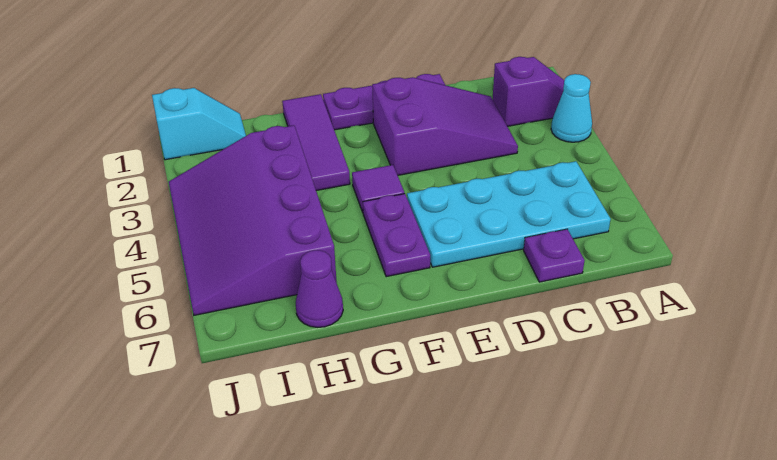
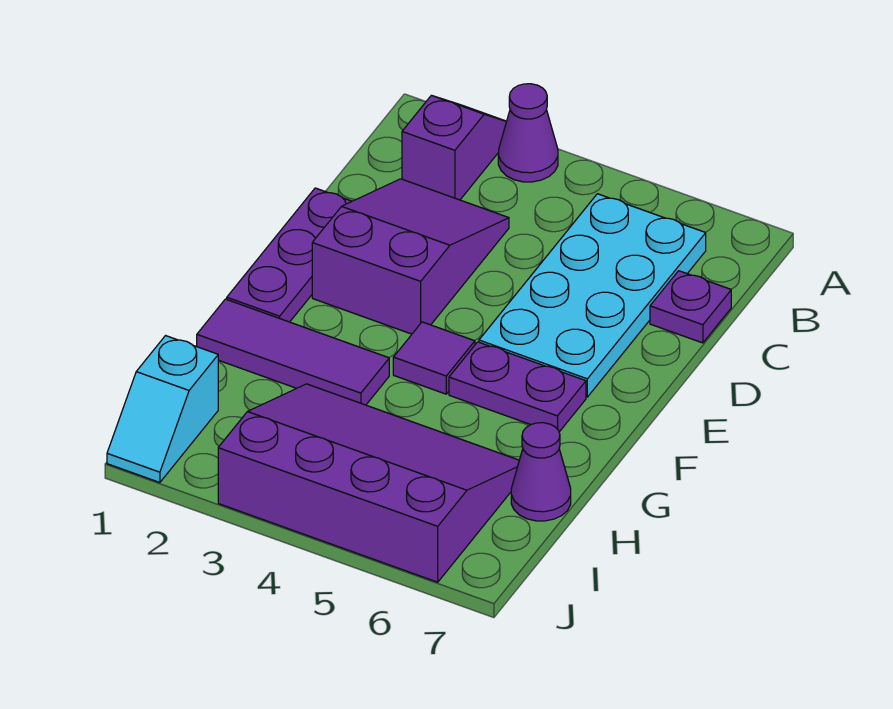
cyan 1x1 cone [551,74,592,142] -> purple 1x1 cone [498,84,558,182]
purple 3x4 slope [169,125,337,315] -> purple 3x4 slope turned to [218,384,519,582]
cyan 1x2 slope [152,88,246,160] -> cyan 1x2 slope turned to [107,336,218,483]

